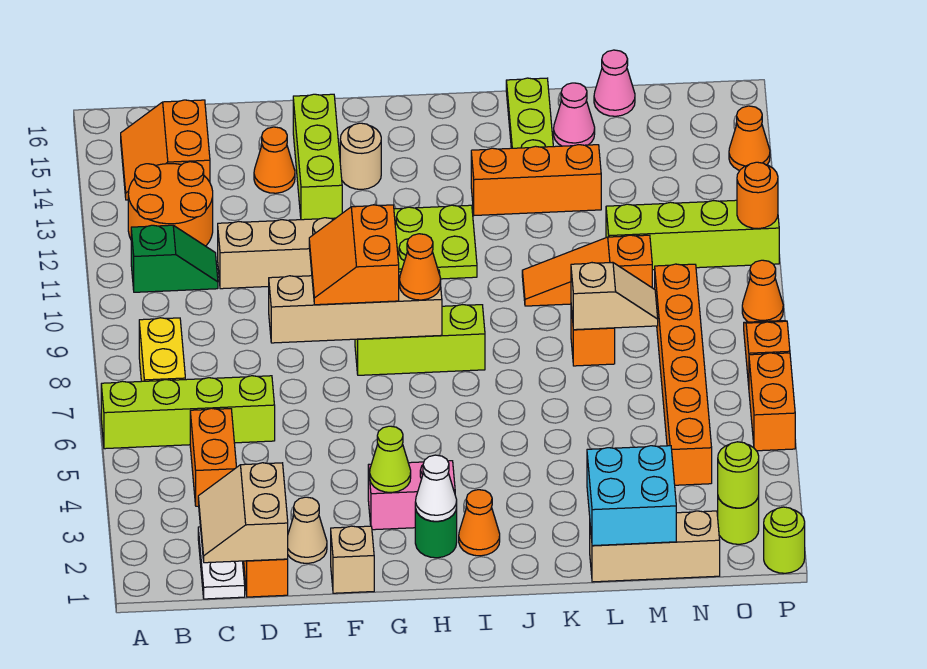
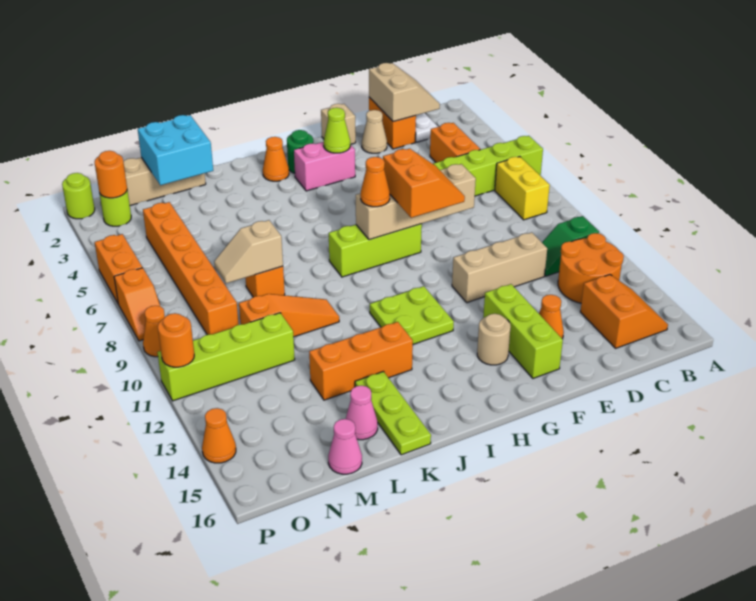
white 1x1 cone [415,455,457,521] -> none
lime 1x1 round brick [718,442,759,508] -> orange 1x1 round brick [95,151,127,198]

